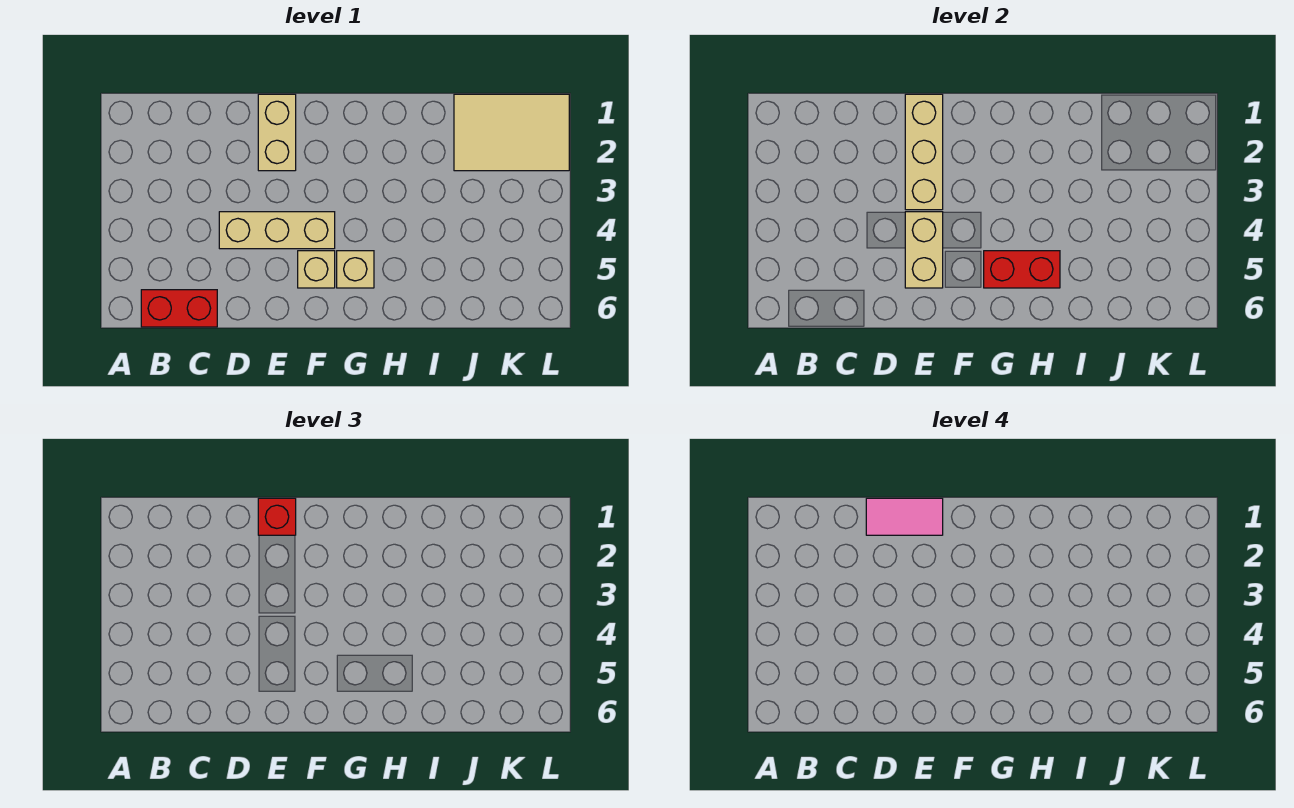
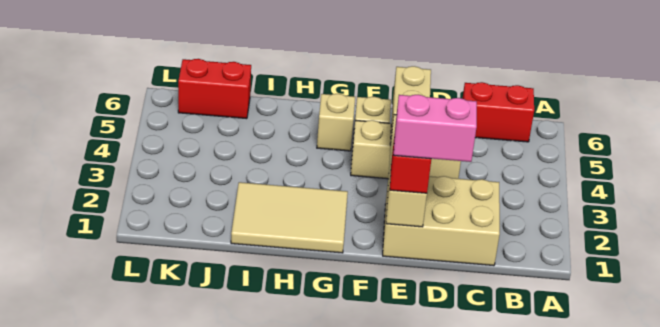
pink 1x2 tile [866,498,943,535] -> pink 1x2 brick [394,95,477,162]
tan 1x2 brick [258,94,296,171] -> tan 2x3 brick [383,176,500,266]
red 1x2 brick [984,251,1060,288] -> red 1x2 brick moved to [178,59,251,119]
tan 2x3 tile [454,94,569,171] -> tan 2x3 tile moved to [231,182,348,253]

